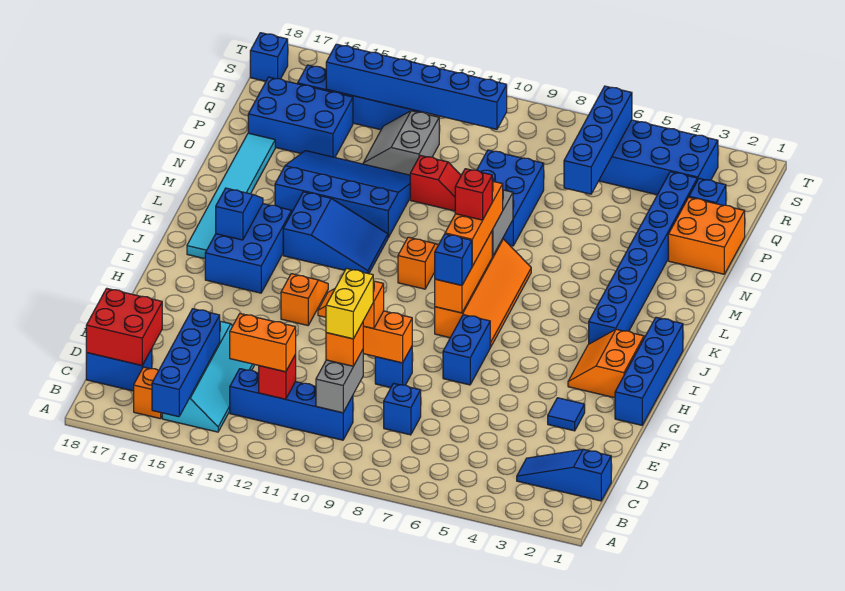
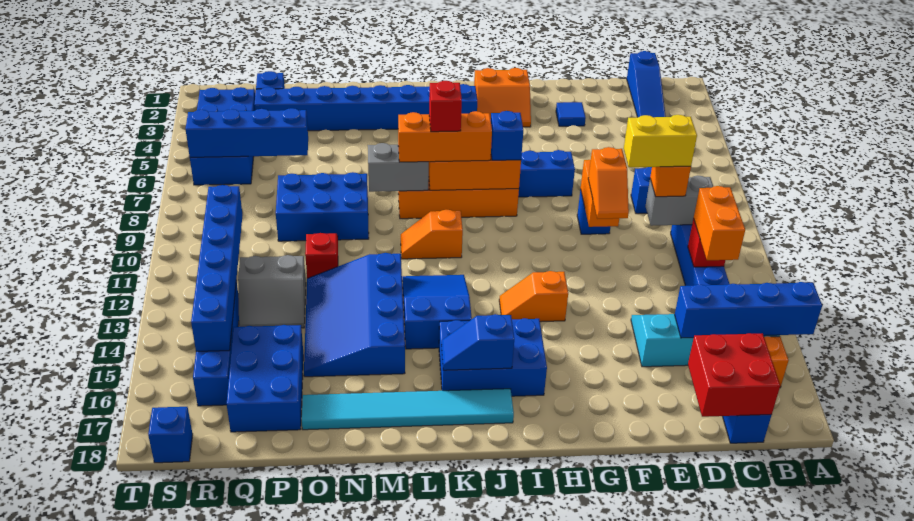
blue 1x4 brick [615,317,683,425] -> none
orange 2x2 brick [668,197,745,274] -> none

